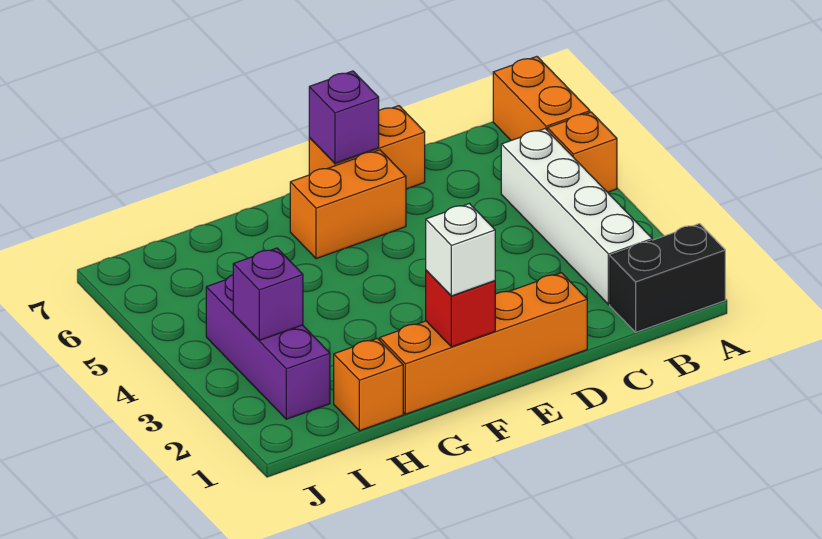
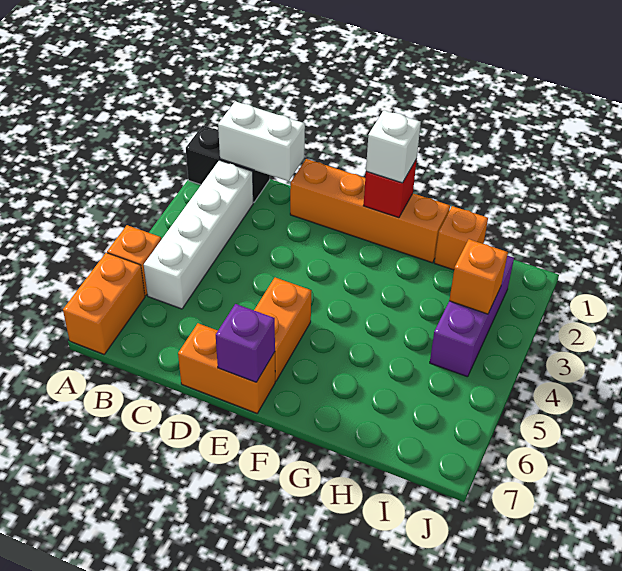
none -> white 1x2 brick [218,101,305,181]
orange 1x2 brick [290,150,406,259] -> orange 1x2 brick turned to [254,278,311,381]
purple 1x1 brick [233,248,303,340] -> orange 1x1 brick [449,239,508,314]

